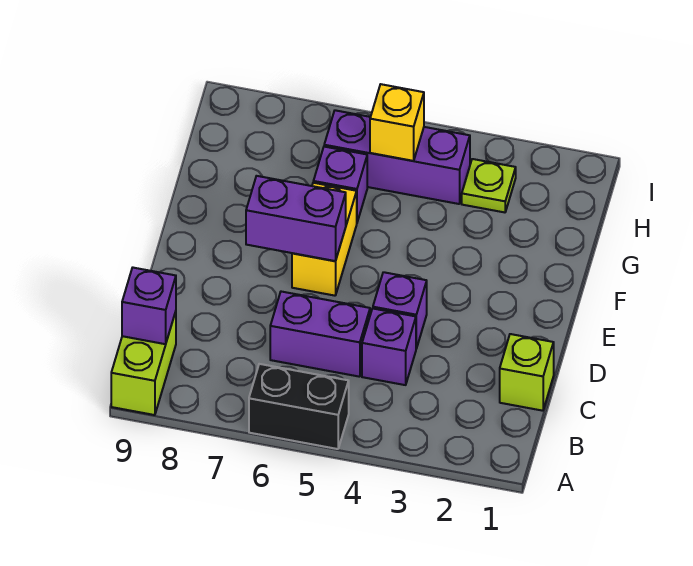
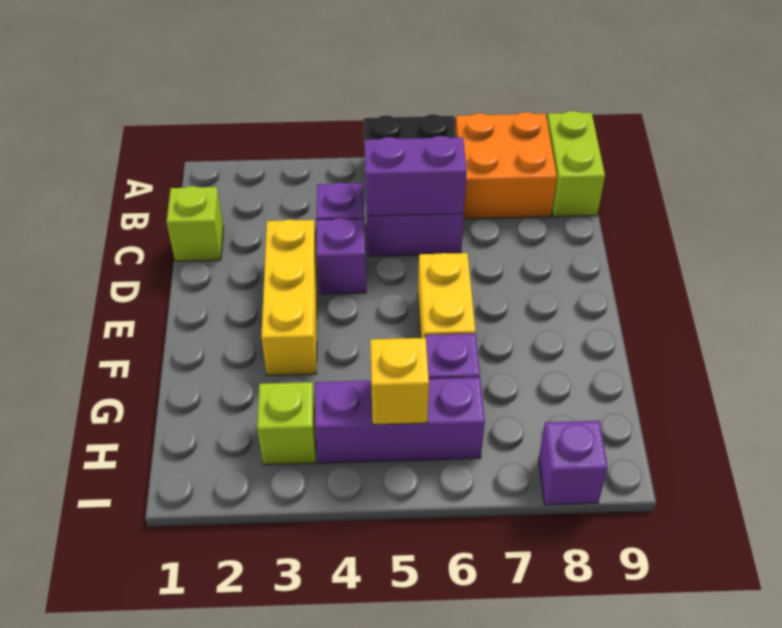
none -> orange 2x2 brick [455,112,557,219]
purple 1x1 brick [122,268,176,344] -> purple 1x1 brick moved to [539,421,608,505]
none -> yellow 1x3 brick [261,219,317,375]
purple 1x2 brick [246,176,346,261] -> purple 1x2 brick moved to [364,136,467,216]
lime 1x1 plate [462,159,516,212] -> lime 1x1 brick [257,382,316,465]

